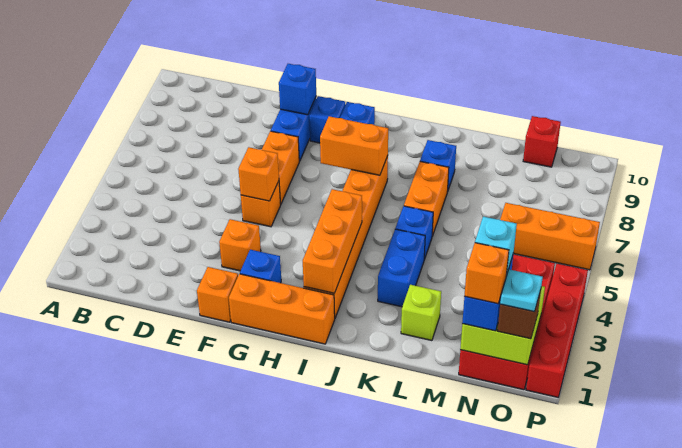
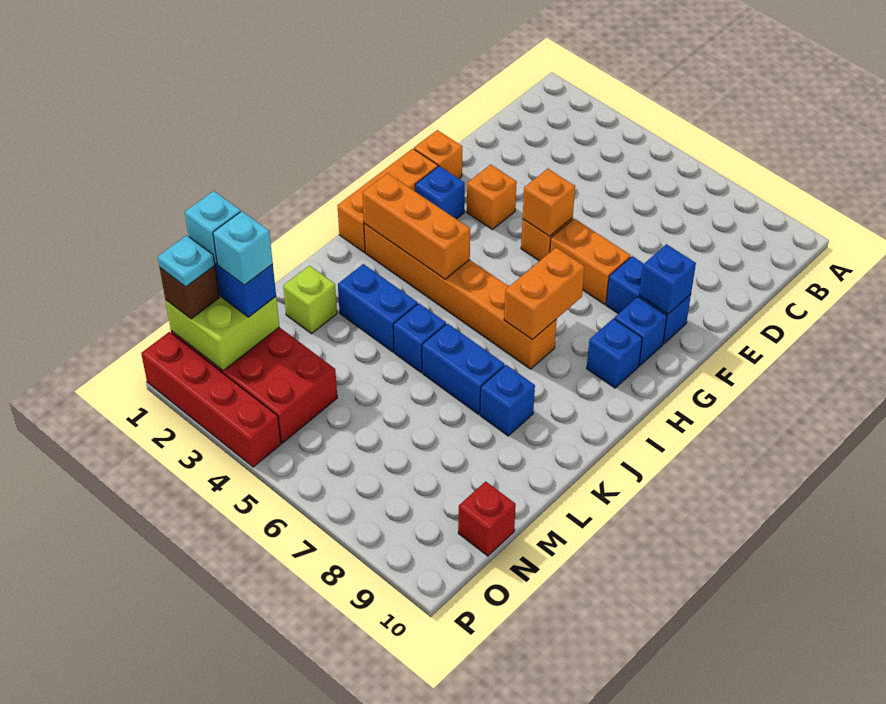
orange 1x2 brick [404,162,449,236] -> blue 1x2 brick [422,324,505,414]
orange 1x1 brick [465,243,509,304] -> cyan 1x1 brick [185,191,241,264]
orange 1x3 brick [500,203,600,270] -> none

